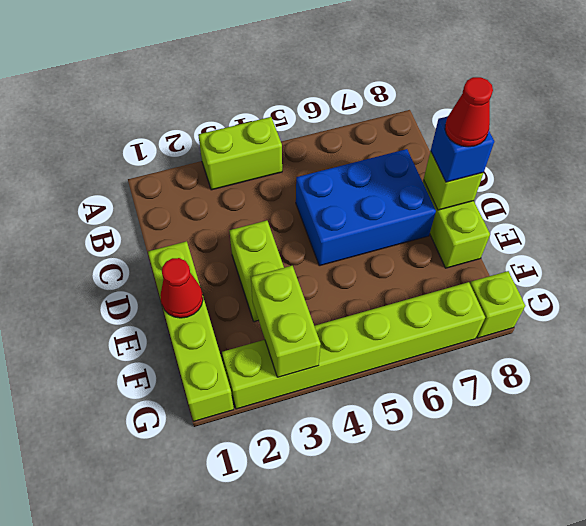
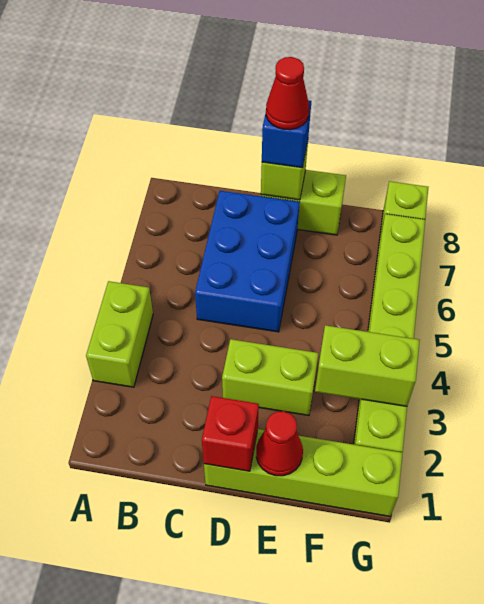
none -> red 1x1 brick [202,396,259,471]

